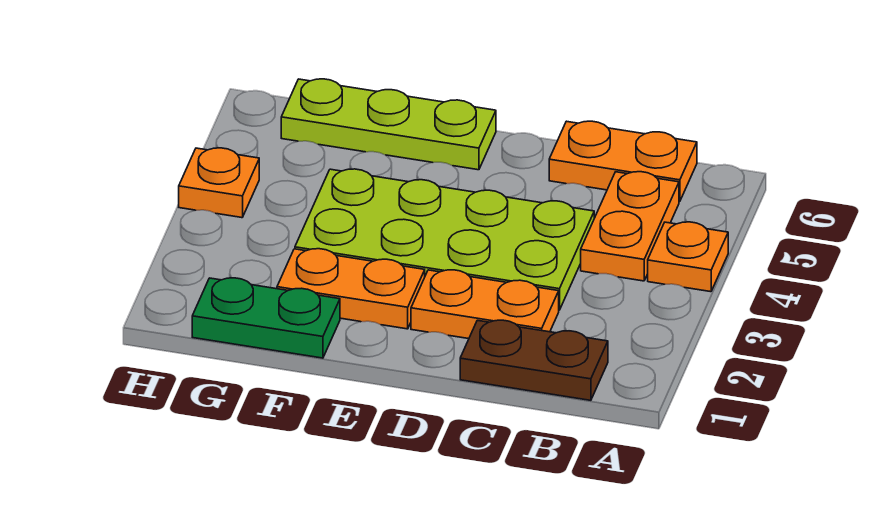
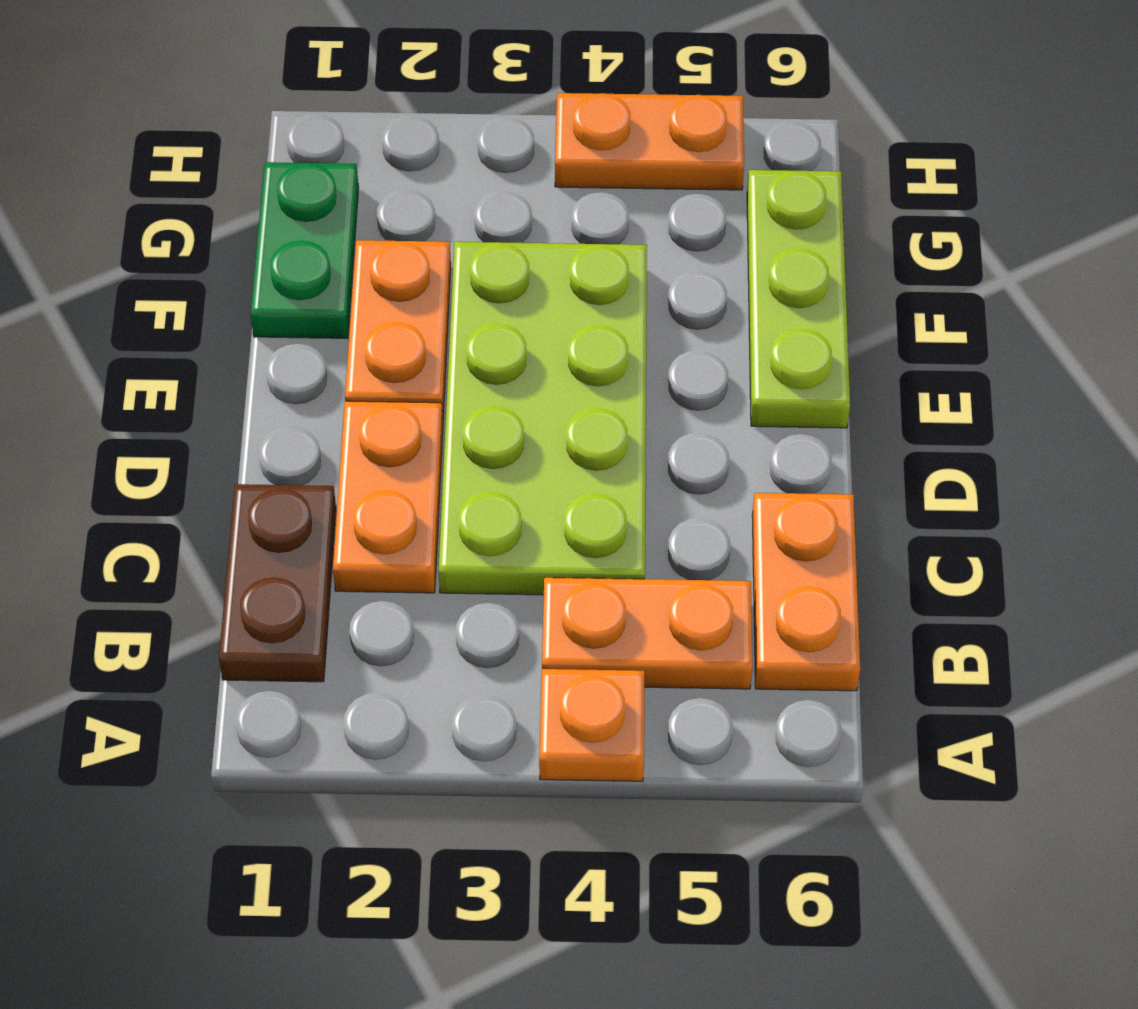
orange 1x1 plate [179,148,259,218] -> orange 1x2 plate [555,93,744,190]

